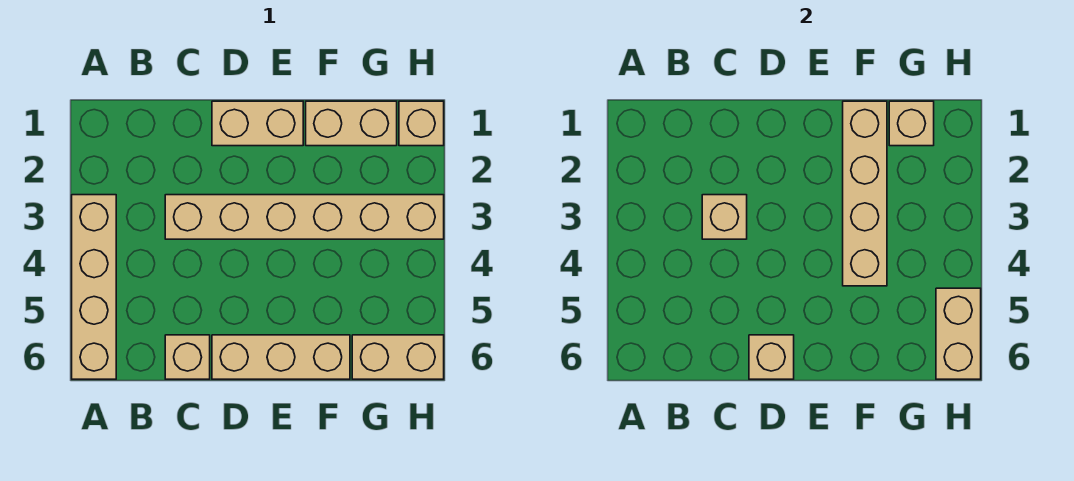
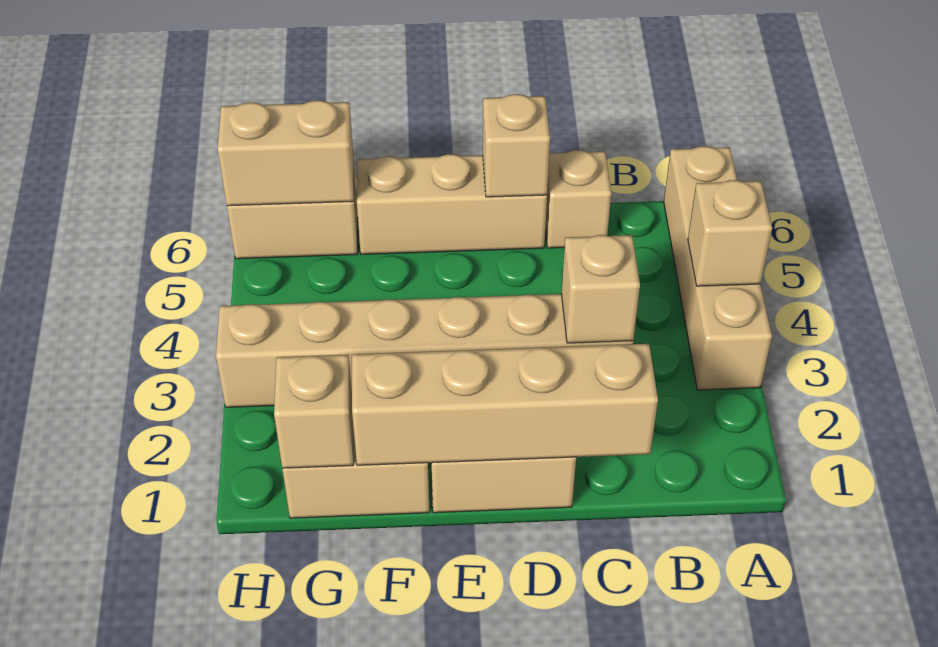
tan 1x4 brick [843,101,887,286] -> tan 1x4 brick turned to [352,344,658,465]
tan 1x1 brick [399,101,444,146] -> tan 1x1 brick moved to [688,180,772,286]
tan 1x2 brick [936,288,981,379] -> tan 1x2 brick turned to [218,100,354,206]

